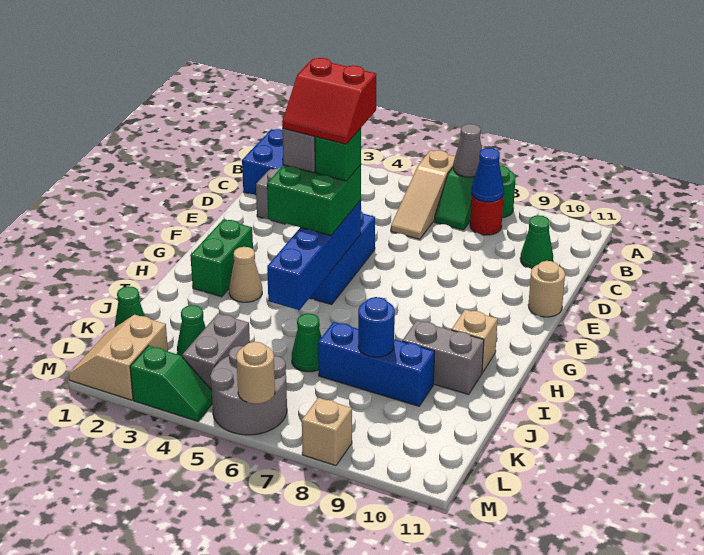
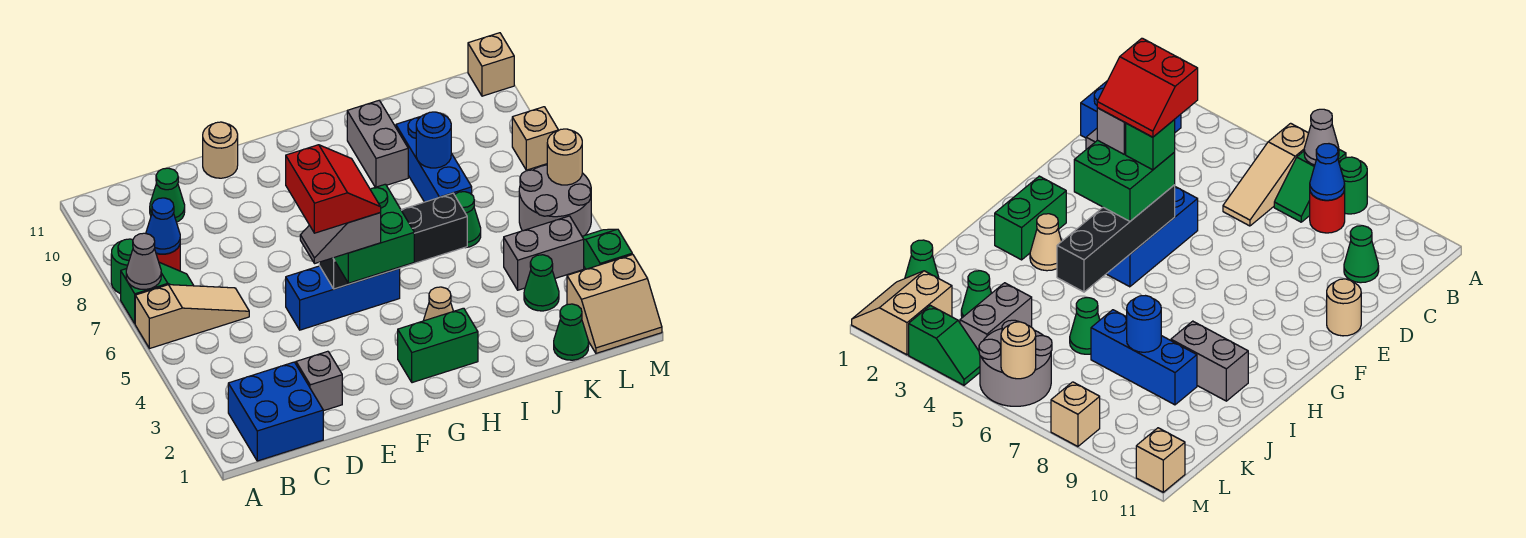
blue 1x4 brick [267,200,361,310] -> black 1x4 brick [319,193,467,289]
tan 1x1 brick [451,310,498,373] -> tan 1x1 brick moved to [468,33,514,96]

